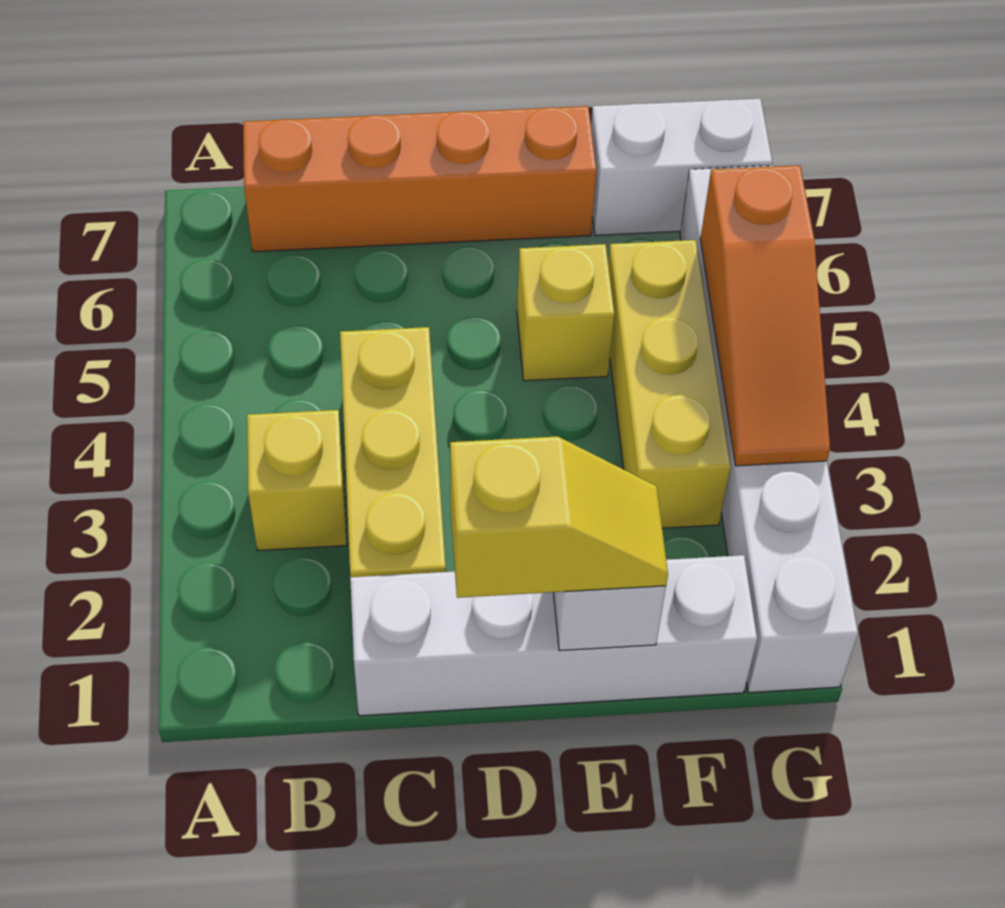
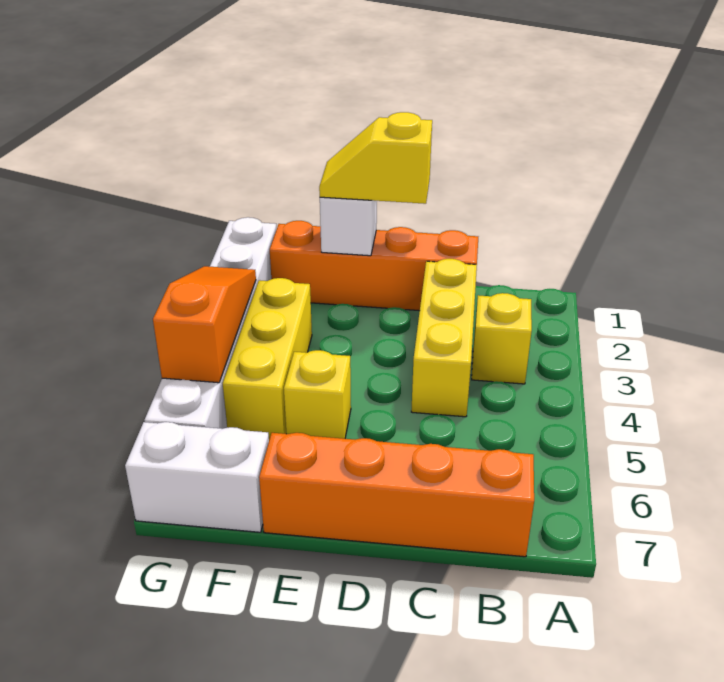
white 1x4 brick [350,555,757,716] -> orange 1x4 brick [270,221,478,311]

